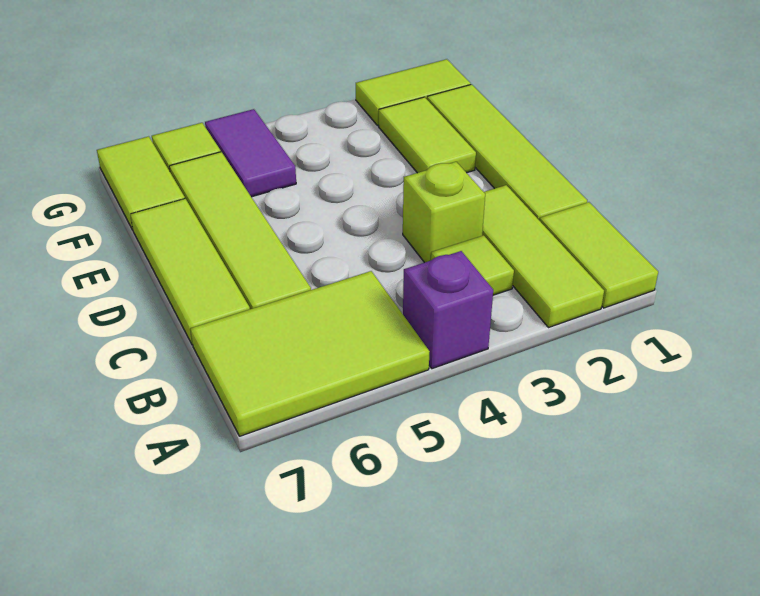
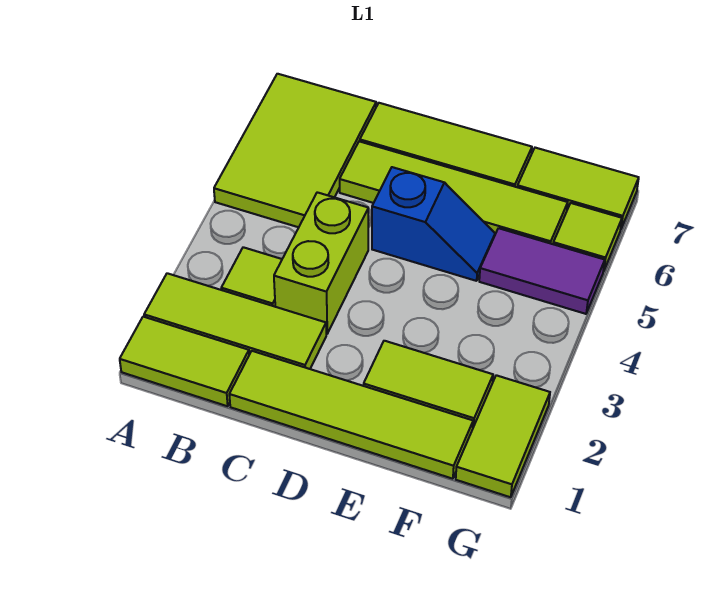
purple 1x1 brick [403,251,493,369] -> none
lime 1x1 brick [403,162,485,263] -> lime 1x2 brick [274,192,368,334]
none -> blue 1x2 slope [372,167,495,281]

